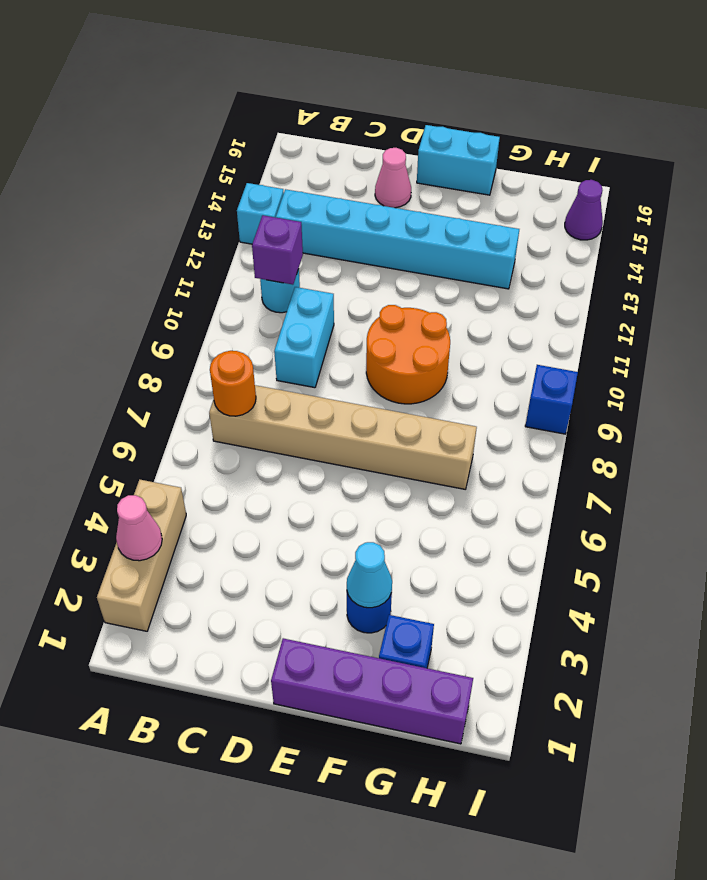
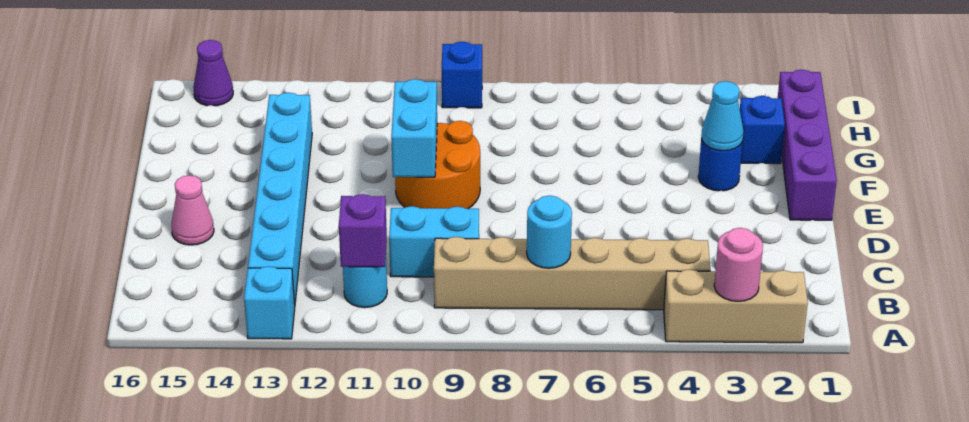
pink 1x1 cone [116,495,162,561] -> pink 1x1 round brick [714,228,763,301]
tan 1x6 brick [209,385,477,489] -> tan 1x6 brick turned to [434,237,711,310]
orange 1x1 round brick [210,351,256,416] -> cyan 1x1 round brick [527,195,572,268]
cyan 1x2 brick [417,125,500,195] -> cyan 1x2 brick moved to [391,79,437,177]

